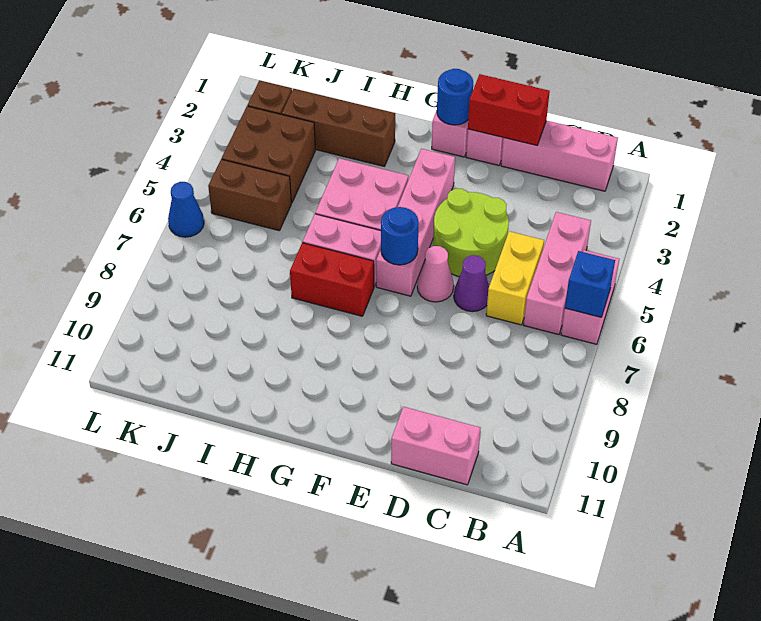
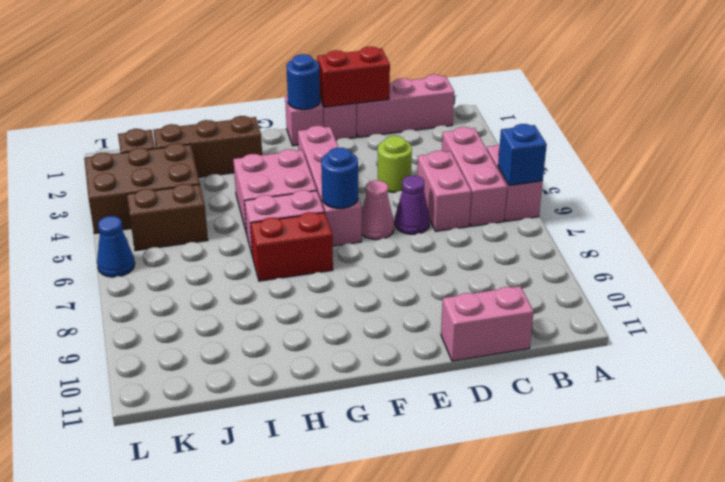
yellow 1x2 brick [486,231,544,325] -> pink 1x2 brick [417,151,471,231]
lime 2x2 round brick [433,189,509,277] -> lime 1x1 round brick [378,136,412,192]
brown 2x2 brick [222,106,315,203] -> brown 2x3 brick [84,143,200,233]

